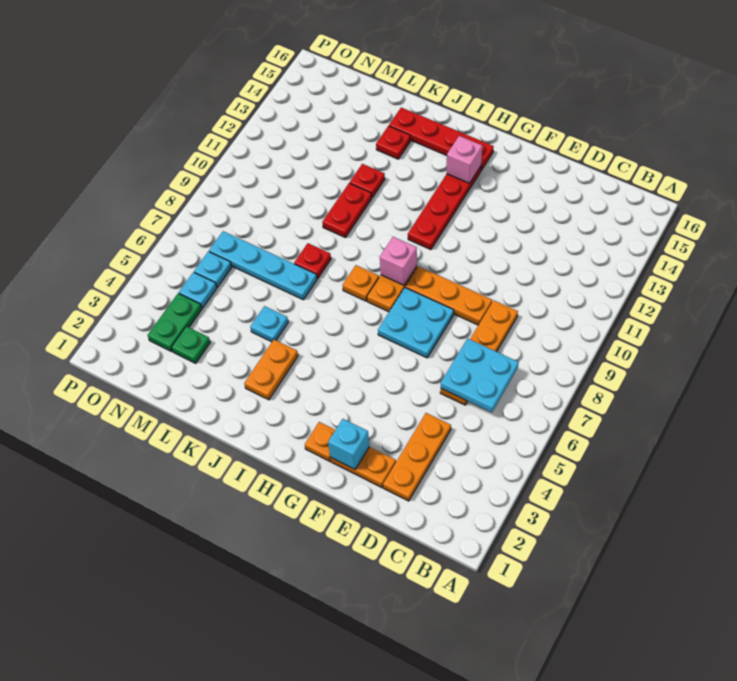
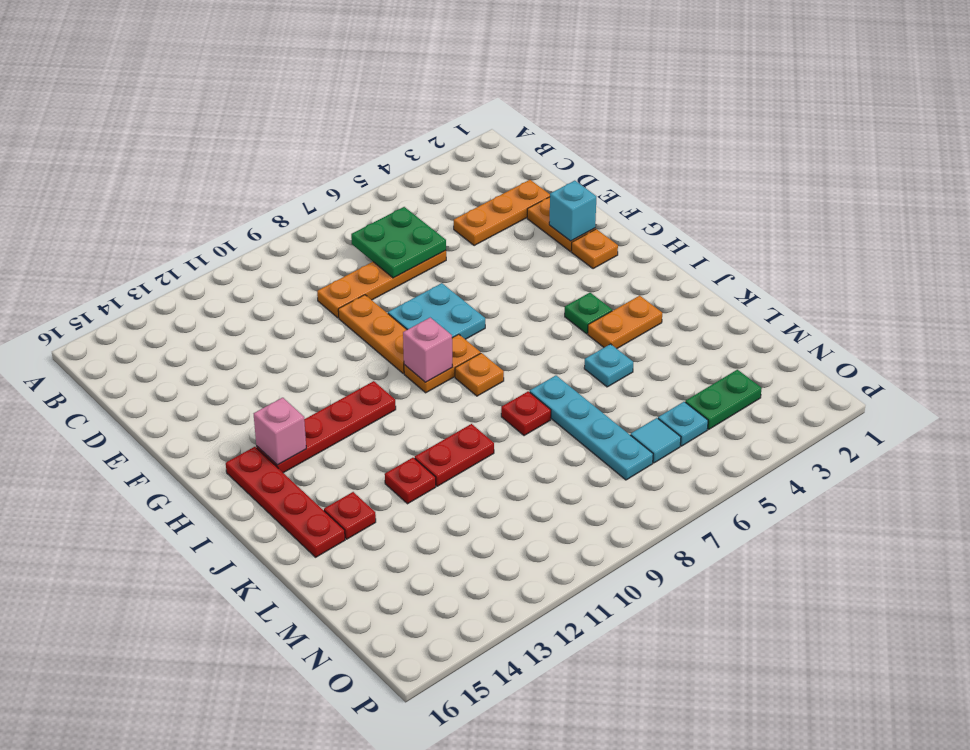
cyan 2x2 plate [441,338,519,412] -> green 2x2 plate [351,207,446,278]
green 1x1 plate [171,326,210,363] -> green 1x1 plate moved to [565,293,612,334]
cyan 1x1 plate [194,252,232,287] -> cyan 1x1 tile [631,418,681,463]

